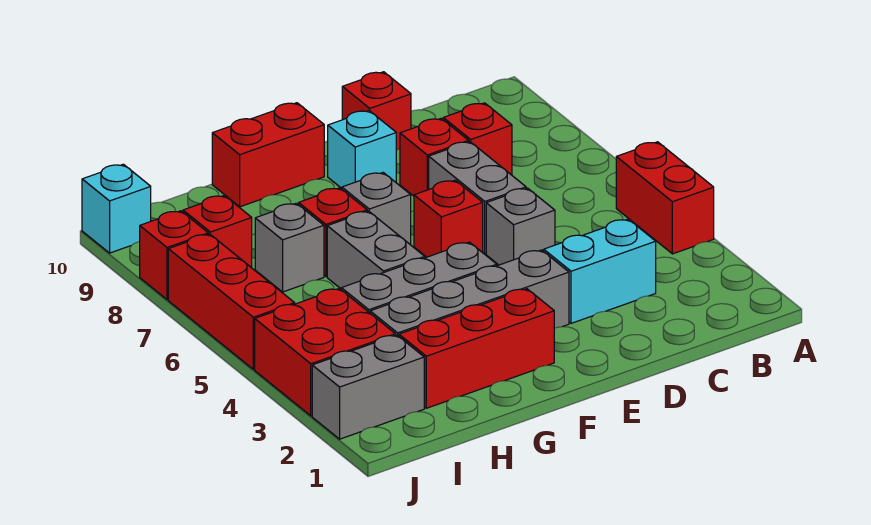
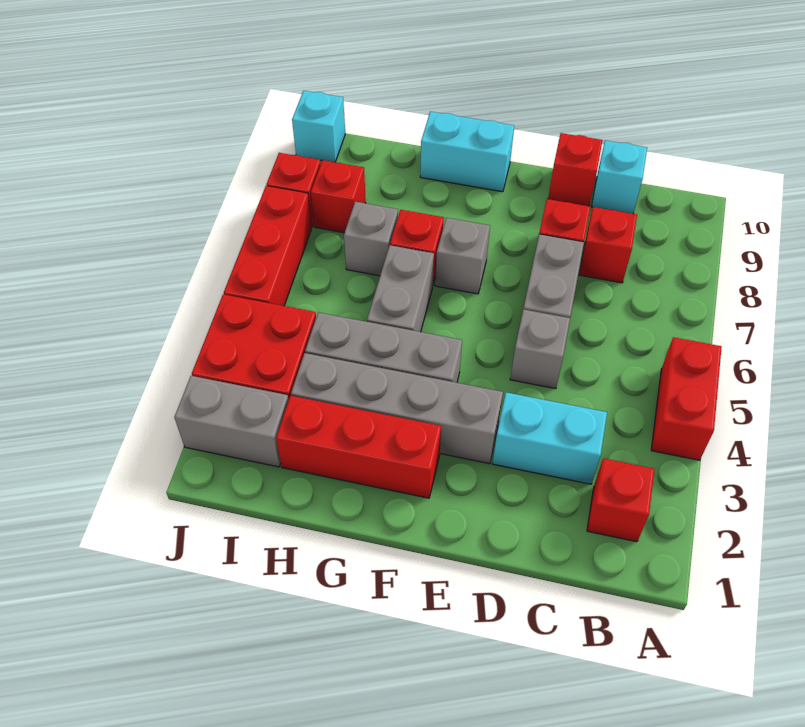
red 1x1 brick [414,180,483,257] -> red 1x1 brick moved to [587,458,655,542]
cyan 1x1 brick [328,111,396,188] -> cyan 1x1 brick moved to [592,140,647,214]
red 1x2 brick [212,103,324,207] -> cyan 1x2 brick [420,112,514,192]

